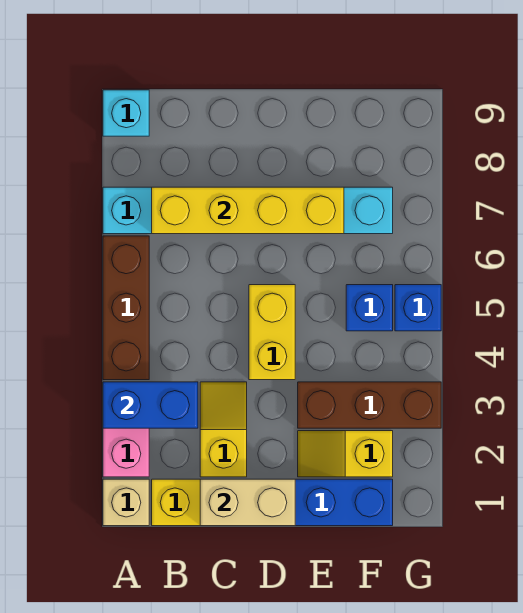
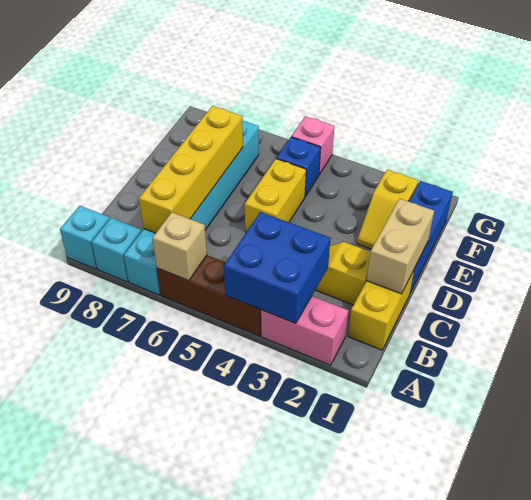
tan 1x1 brick [103,479,149,526] -> tan 1x1 brick moved to [153,212,207,281]
blue 1x2 brick [103,382,198,428] -> blue 2x2 brick [224,212,330,323]
none -> cyan 1x1 brick [91,218,141,282]
yellow 1x2 brick [249,285,295,380] -> yellow 1x2 brick turned to [245,159,306,232]
brown 1x3 brick [298,382,441,428] -> none
blue 1x1 brick [395,285,441,331] -> pink 1x1 brick [291,116,334,174]

